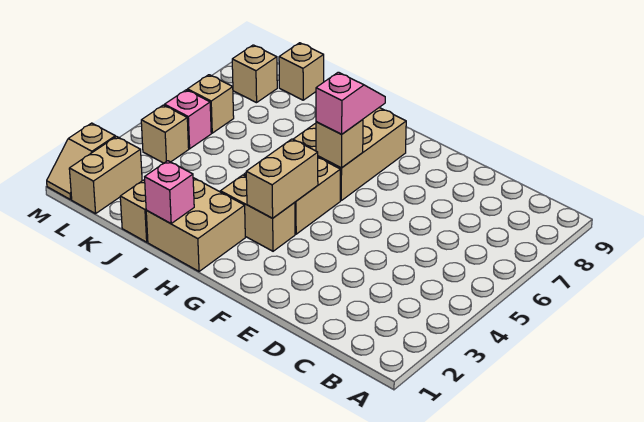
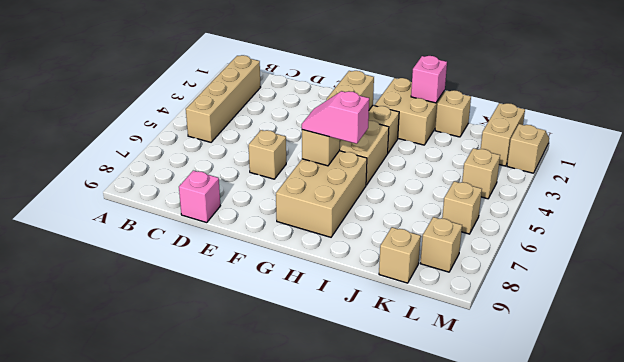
none -> tan 1x4 brick [186,55,261,142]
none -> tan 1x1 brick [249,130,286,179]
pink 1x2 slope [316,72,385,134] -> pink 1x2 slope turned to [302,91,369,144]
pink 1x1 brick [165,90,211,149] -> pink 1x1 brick moved to [179,171,220,223]

